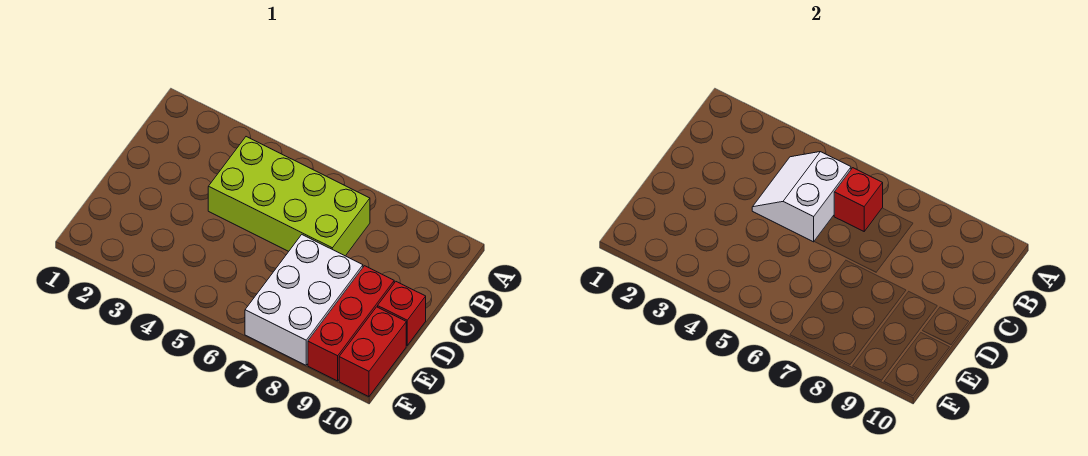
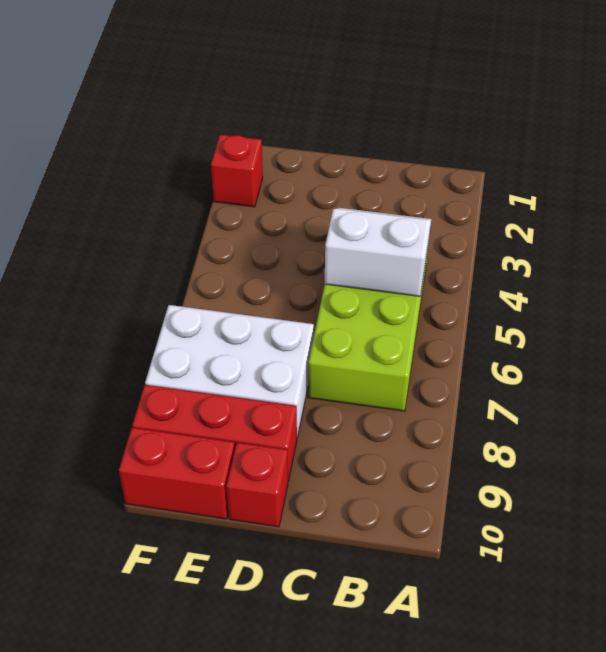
red 1x1 brick [834,168,883,231] -> red 1x1 brick moved to [211,135,263,207]

